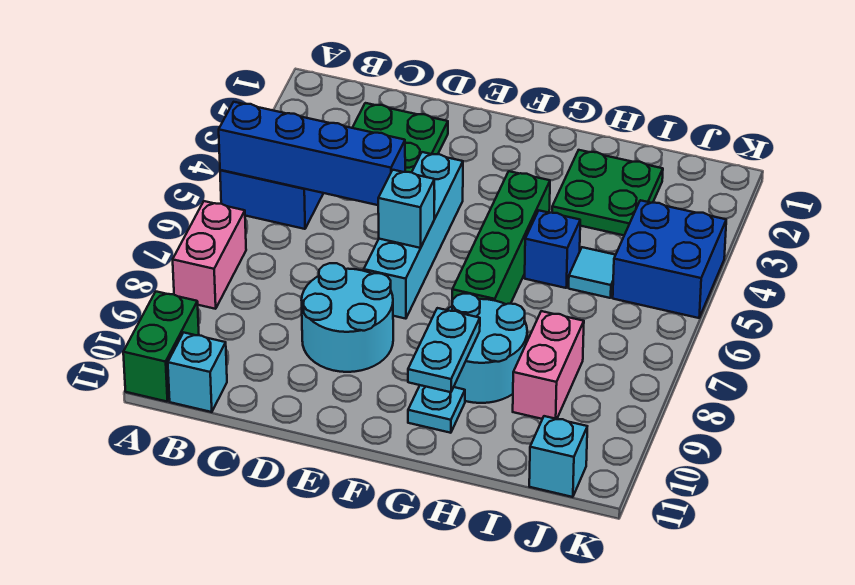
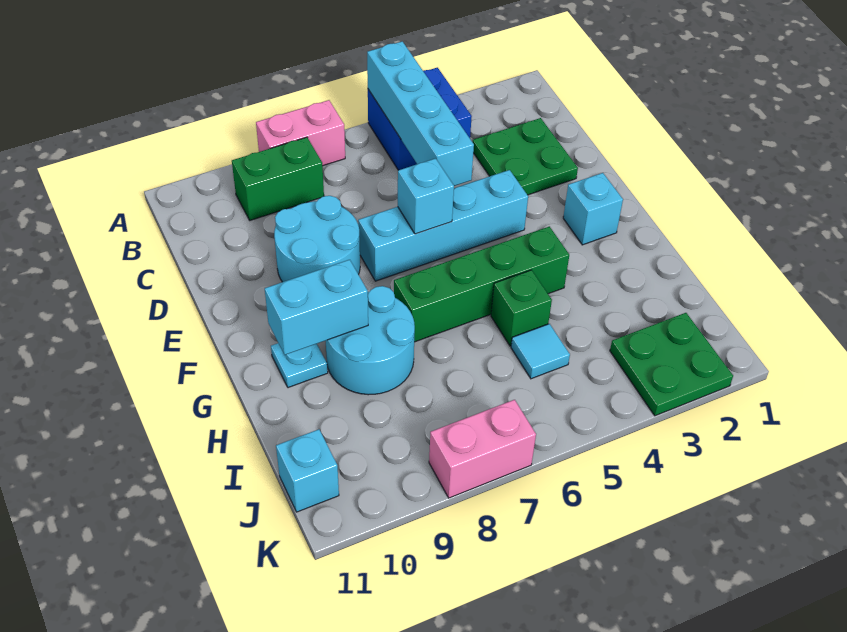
blue 1x4 brick [219,102,405,205] -> cyan 1x4 brick [367,41,474,186]
green 1x2 brick [123,292,199,402] -> green 1x2 brick moved to [232,137,324,220]
cyan 1x1 brick [168,332,227,412] -> cyan 1x1 brick moved to [563,173,623,245]
cyan 1x2 plate [408,308,480,392] -> cyan 1x2 brick [265,260,368,355]
green 2x2 plate [552,150,663,235] -> green 2x2 plate moved to [610,313,733,416]
blue 1x1 brick [525,211,580,288] -> green 1x1 brick [491,270,552,346]
pink 1x2 brick [513,311,584,419] -> pink 1x2 brick moved to [429,400,536,498]
blue 2x2 brick [613,200,726,318] -> none

